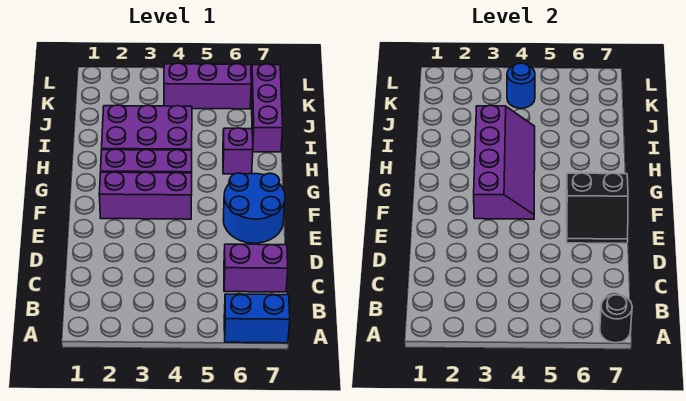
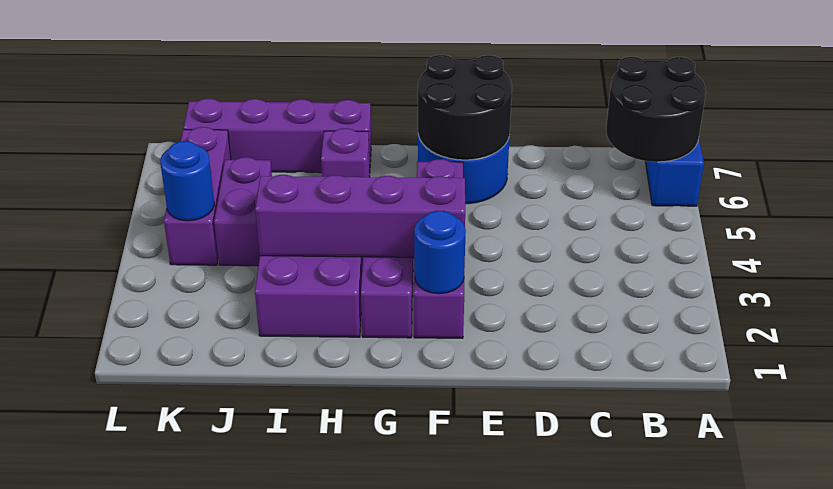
black 1x1 round brick [600,295,632,343] -> black 2x2 round brick [606,57,706,162]
purple 1x2 brick [224,244,288,292] -> purple 1x2 brick moved to [214,157,272,266]
black 2x2 slope [566,173,628,244] -> black 2x2 round brick [418,55,512,160]
purple 1x3 brick [99,172,192,219] -> purple 1x4 brick [414,159,464,338]
none -> blue 1x1 round brick [414,211,466,294]
purple 1x3 brick [251,64,283,152] -> purple 1x4 brick [183,99,371,173]

